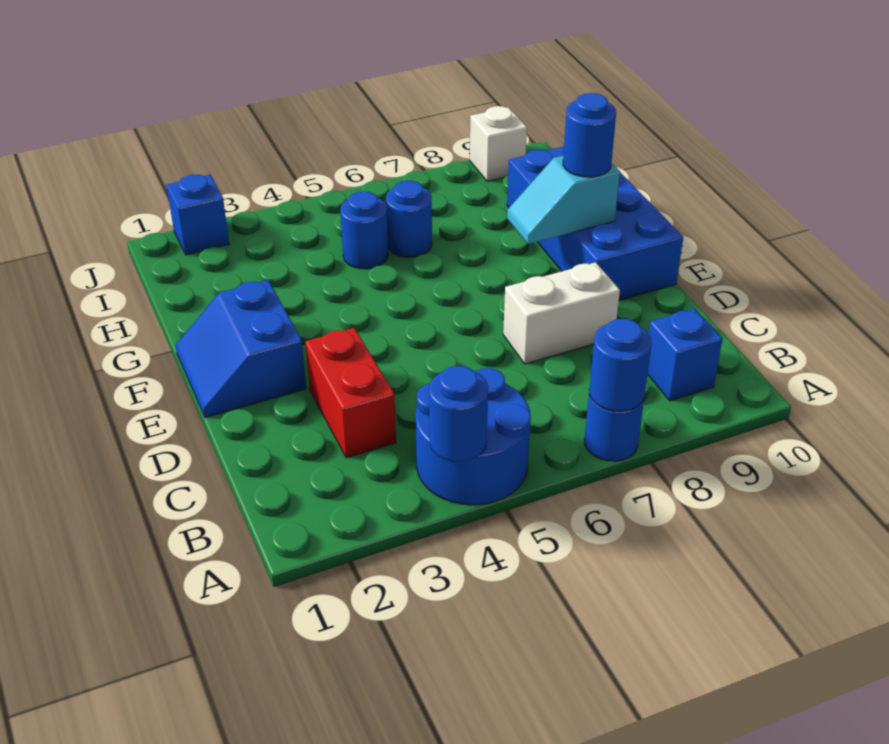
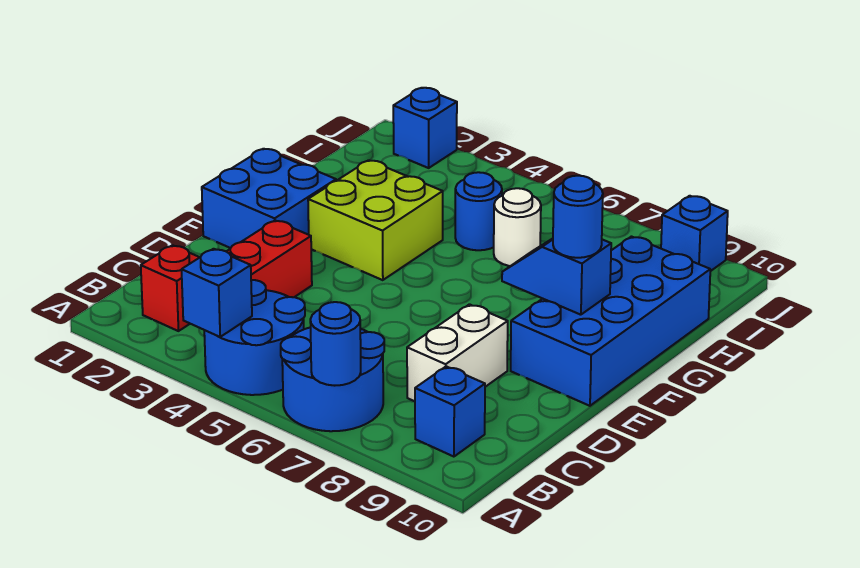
blue 1x1 round brick [429,366,488,462] -> blue 1x1 brick [182,249,252,337]
blue 1x1 round brick [585,390,644,461] -> blue 2x2 round brick [281,327,384,431]
none -> red 1x1 brick [141,245,200,331]
white 1x2 brick [503,262,620,364] -> white 1x2 brick turned to [407,304,508,401]
blue 2x2 slope [176,280,306,418] -> blue 2x2 brick [202,149,336,248]
none -> lime 2x2 brick [308,160,443,280]
cyan 1x2 slope [507,156,620,244] -> blue 1x2 slope [502,239,611,315]
blue 1x1 round brick [386,181,432,257] -> white 1x1 round brick [494,188,541,266]
white 1x1 brick [470,106,527,181] -> blue 1x1 brick [661,196,728,271]

